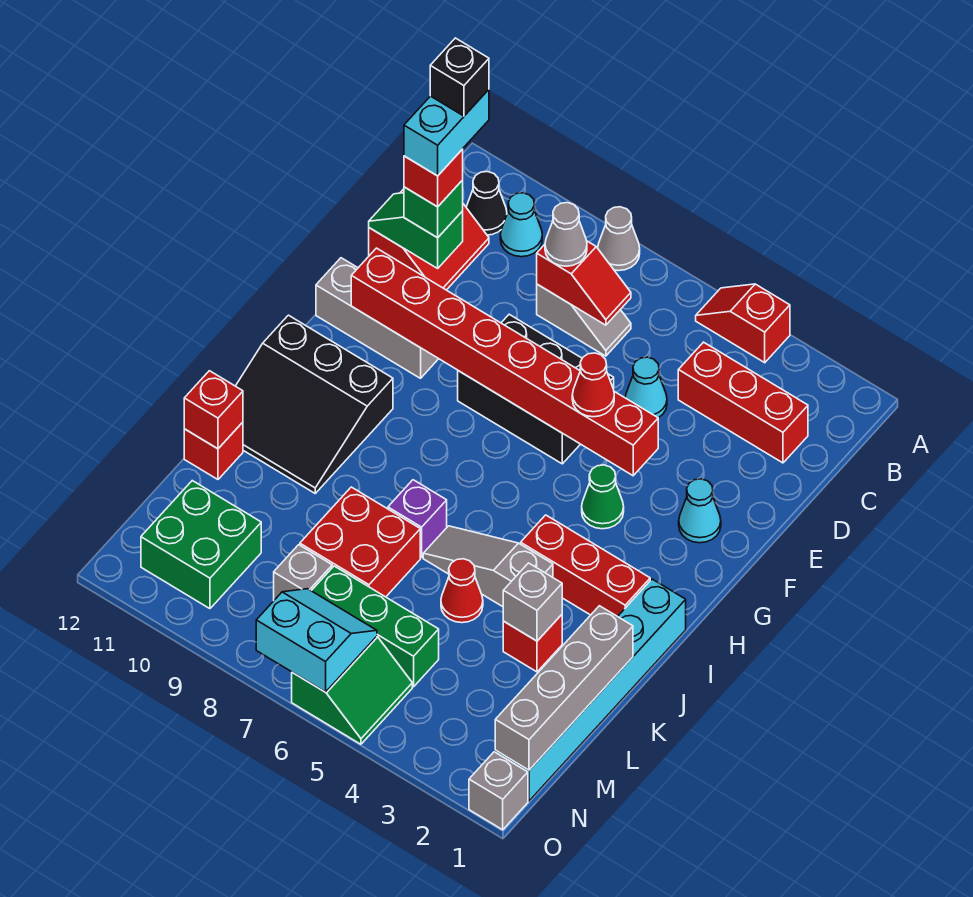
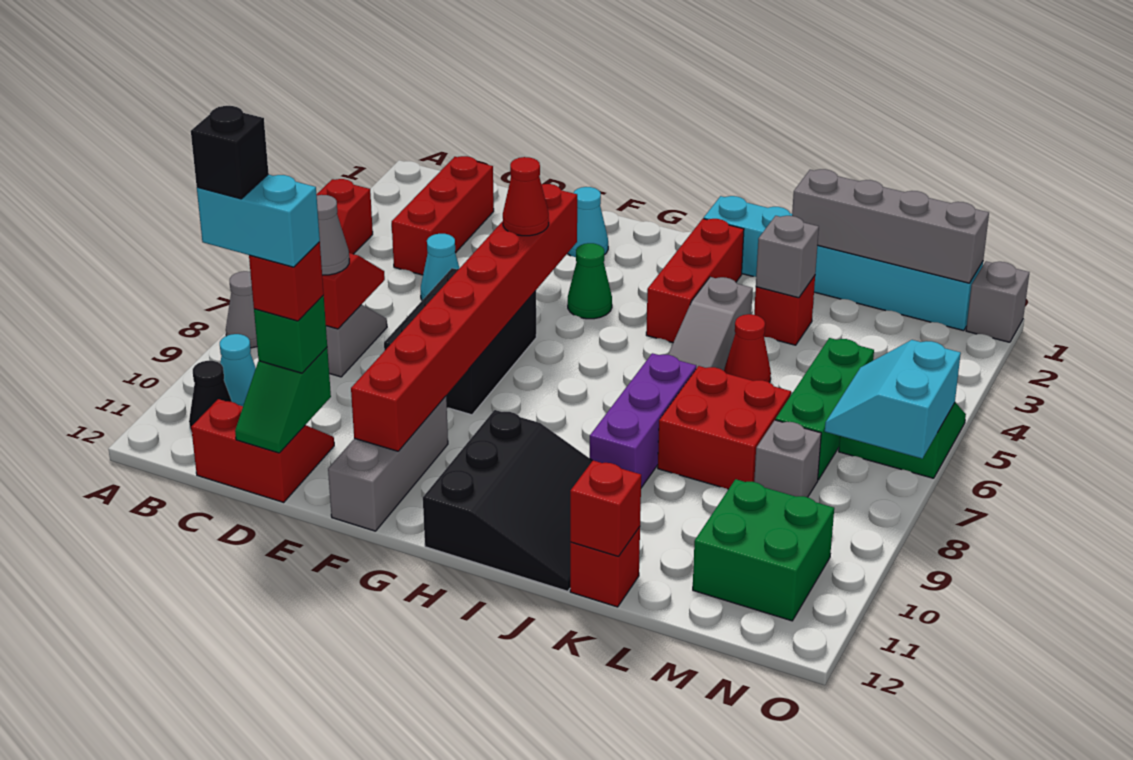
purple 1x1 brick [388,480,447,558] -> purple 1x3 brick [590,353,696,488]

